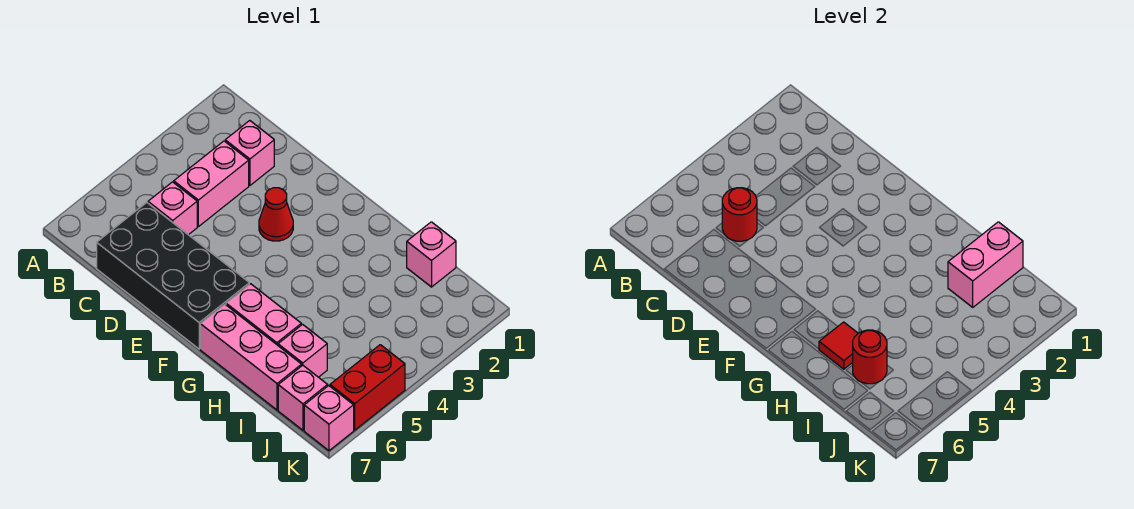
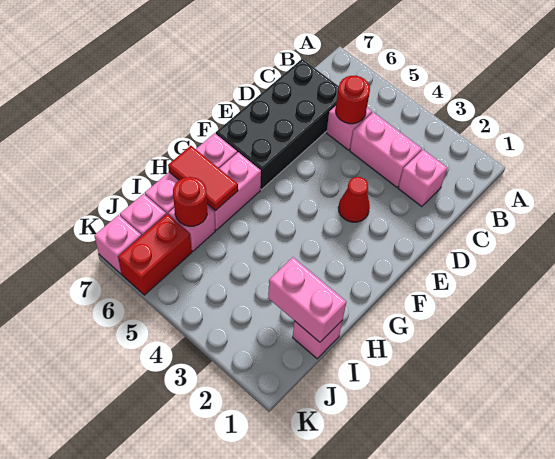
red 1x1 tile [819,322,858,369] -> red 1x2 tile [168,146,238,211]
red 1x2 brick [330,345,405,430] -> red 1x2 brick turned to [118,214,192,295]

